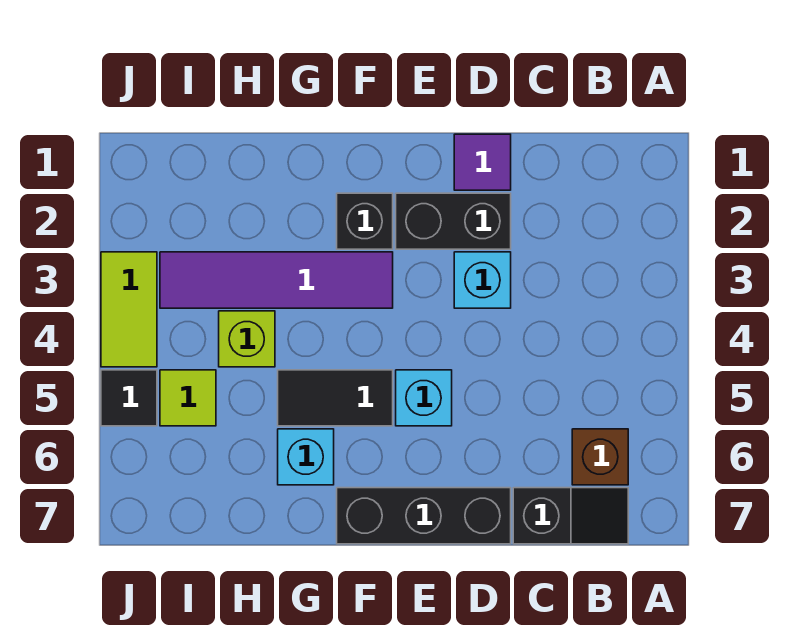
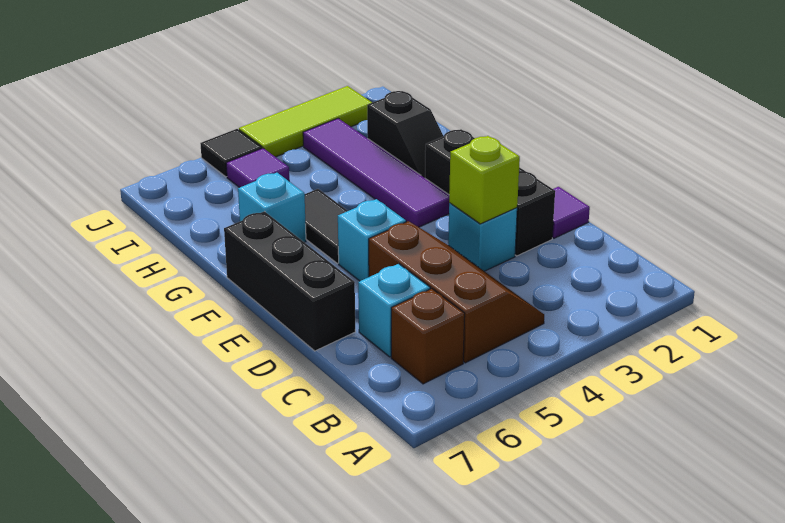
none -> brown 2x3 slope [369,221,544,363]
black 1x2 slope [513,488,628,544] -> black 1x2 slope moved to [367,91,444,178]
none -> cyan 1x1 brick [358,264,430,357]
lime 1x1 brick [219,311,275,367] -> lime 1x1 brick moved to [449,136,520,224]
lime 1x1 tile [160,370,216,426] -> purple 1x1 tile [226,148,289,188]
lime 1x2 tile [101,252,157,367] -> lime 1x3 tile [239,86,372,157]

